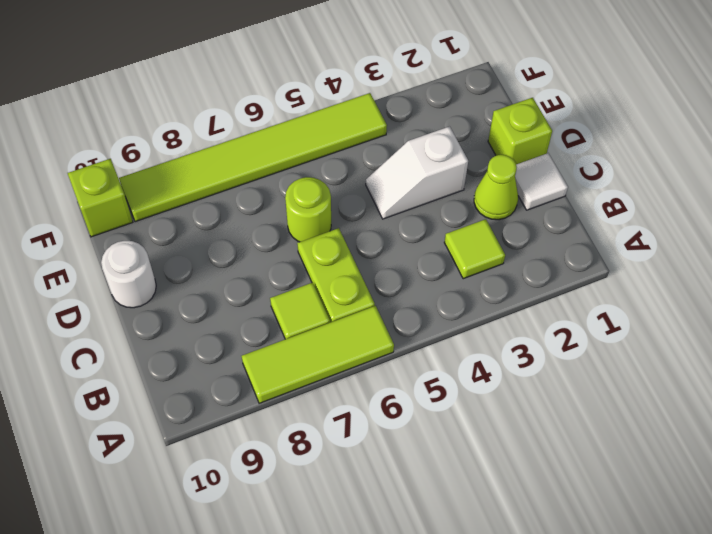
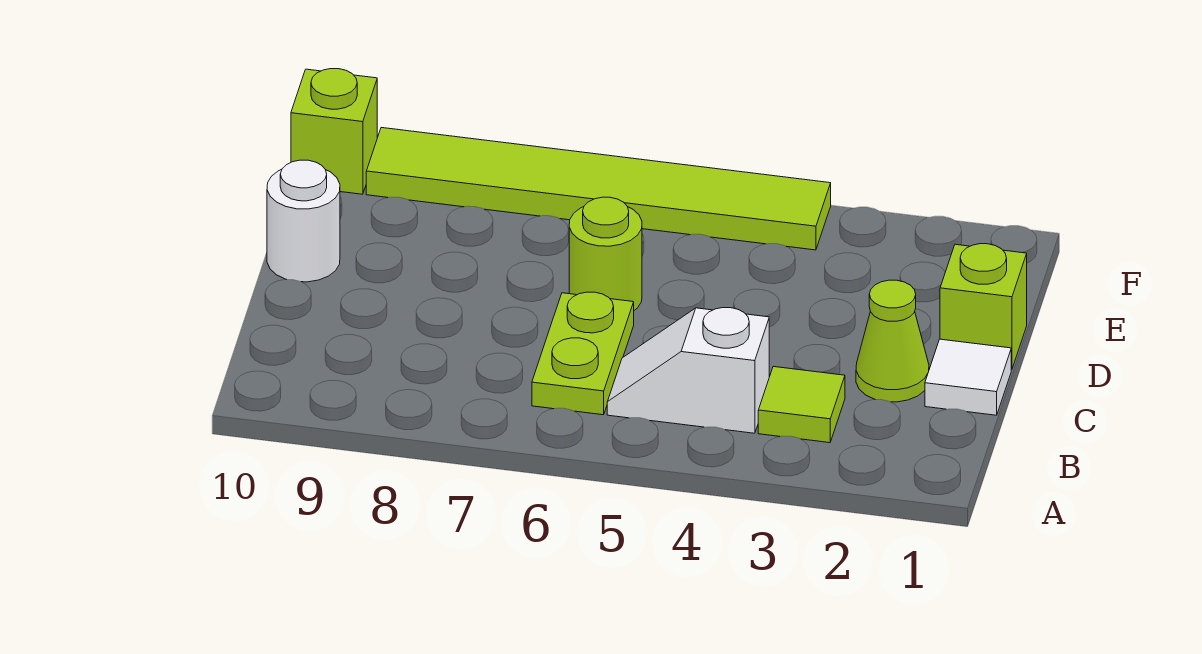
lime 1x3 tile [242,306,394,403] -> none
lime 1x1 tile [270,283,330,339] -> none
white 1x2 slope [366,127,468,219] -> white 1x2 slope moved to [607,308,769,433]

